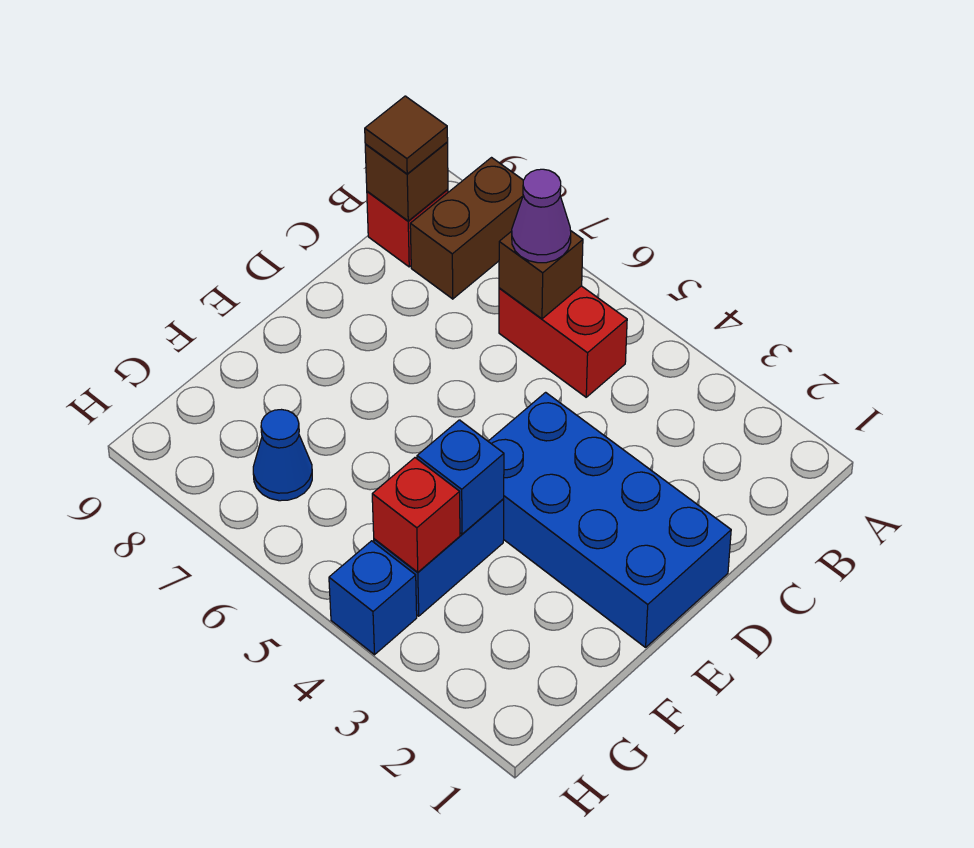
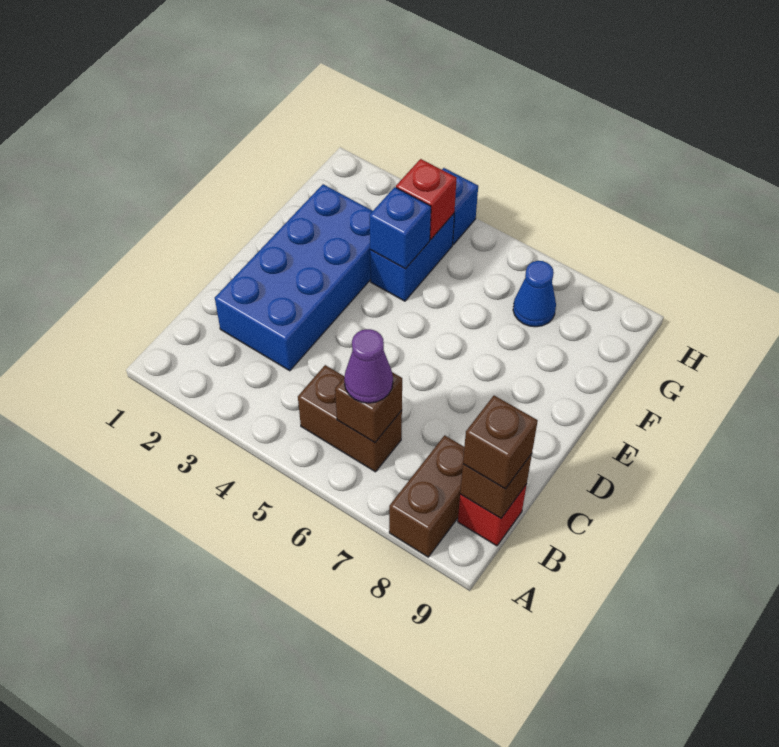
red 1x2 brick [499,286,627,397] -> brown 1x2 brick [298,365,402,472]
brown 1x1 tile [365,96,448,174] -> brown 1x1 brick [463,396,538,489]
blue 2x4 brick [488,392,731,647] -> blue 2x4 brick turned to [215,184,372,371]

